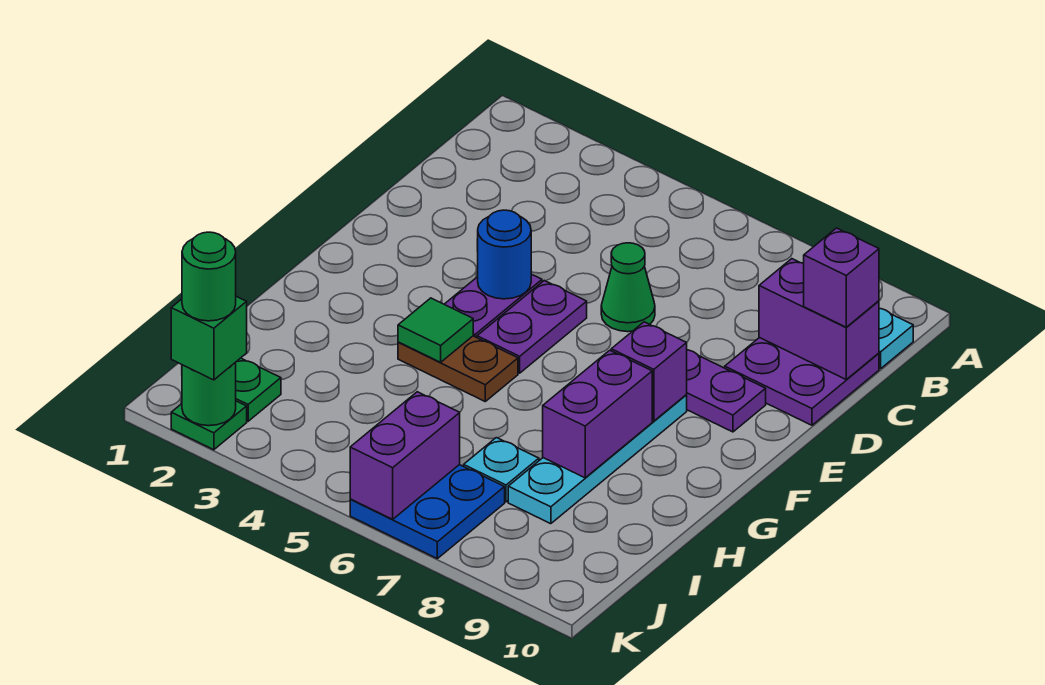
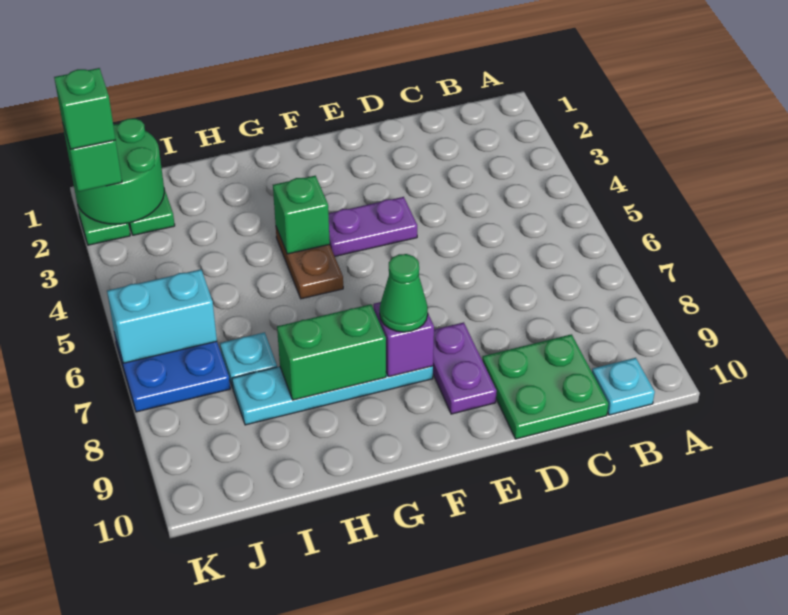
purple 2x2 plate [725,337,879,425] -> green 2x2 plate [482,334,608,439]
purple 1x2 brick [759,259,879,379] -> none
purple 1x1 brick [804,228,879,327] -> none
green 1x1 cone [601,243,655,332] -> green 1x1 cone moved to [380,254,428,332]
blue 1x1 round brick [477,210,531,299] -> none
purple 1x2 plate [477,281,587,373] -> none
green 1x1 tile [398,298,473,362] -> green 1x1 brick [273,176,330,254]
purple 1x2 brick [543,350,652,478] -> green 1x2 brick [277,304,386,400]
purple 1x2 brick [350,392,460,519] -> cyan 1x2 brick [107,269,217,363]
green 1x1 round brick [182,362,236,426] -> green 2x2 round brick [70,119,164,224]
green 1x1 round brick [182,232,236,321] -> green 1x1 brick [54,68,116,149]

